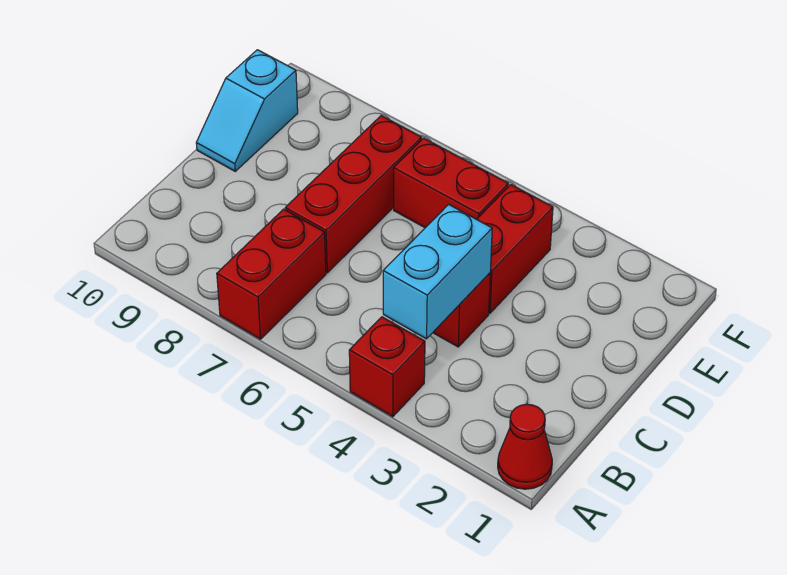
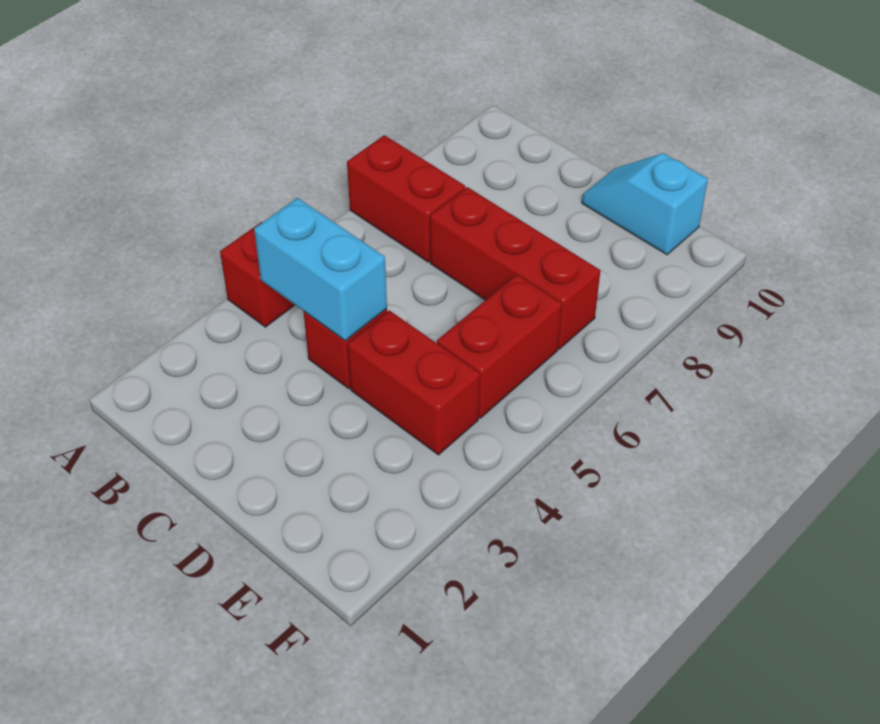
red 1x1 cone [498,404,552,489] -> none

